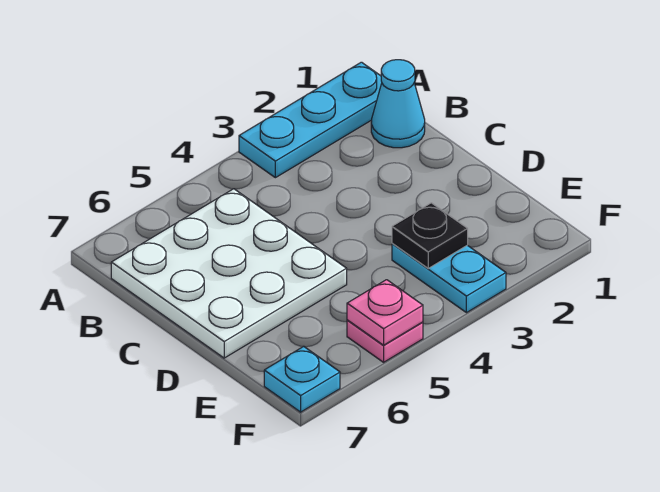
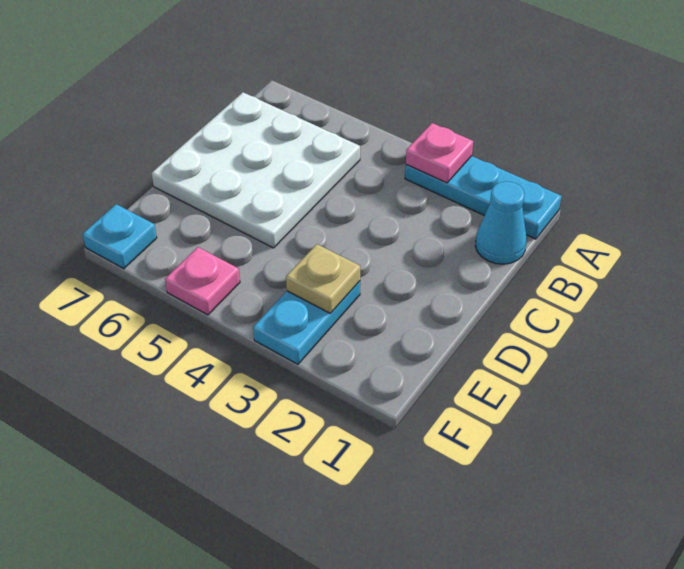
black 1x1 plate [392,203,468,268] -> tan 1x1 plate [286,244,360,313]
pink 1x1 plate [347,280,423,345] -> pink 1x1 plate moved to [406,123,473,183]

